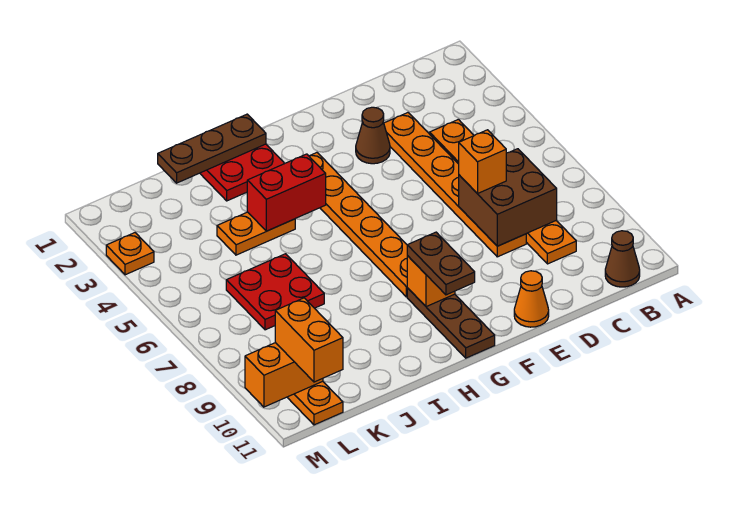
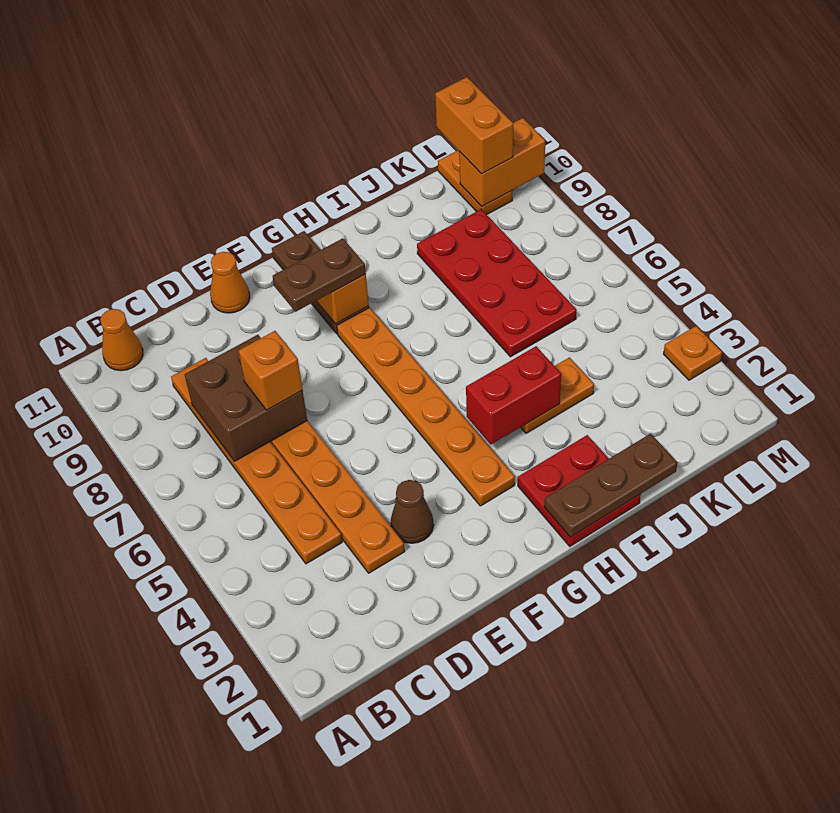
brown 1x1 cone [605,231,640,287] -> orange 1x1 cone [100,309,143,371]
brown 1x2 plate [407,232,475,295] -> brown 1x2 plate turned to [273,238,366,312]
red 2x2 plate [226,254,324,330] -> red 2x4 plate [417,209,577,357]

